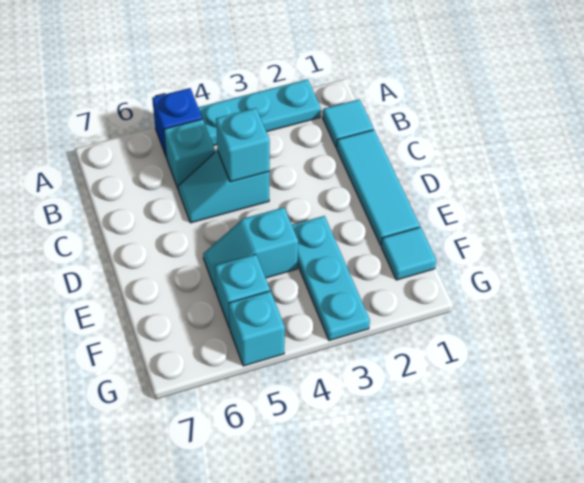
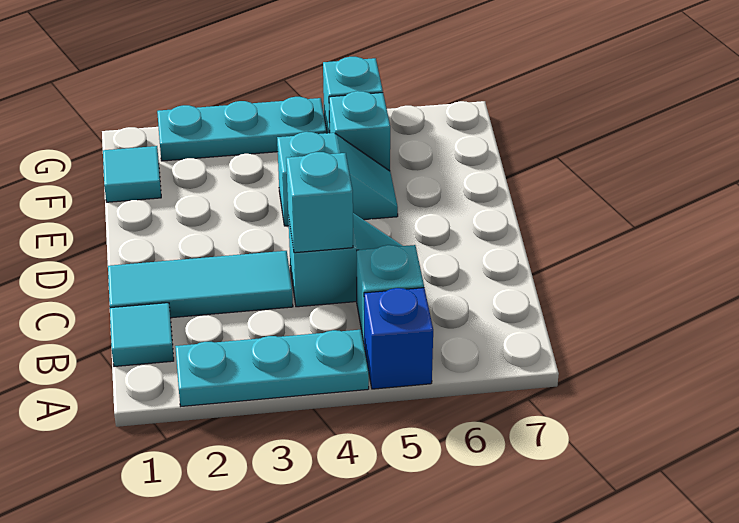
cyan 1x3 tile [337,130,420,245] -> cyan 1x3 tile turned to [108,251,293,318]
cyan 1x3 plate [292,216,370,341] -> cyan 1x3 plate turned to [157,97,327,161]

